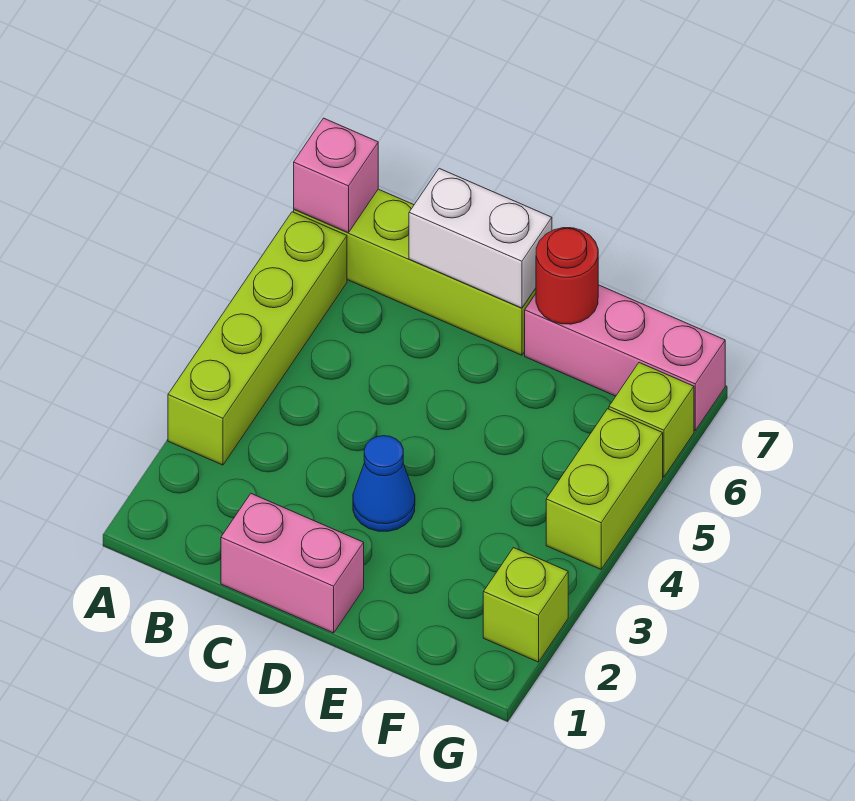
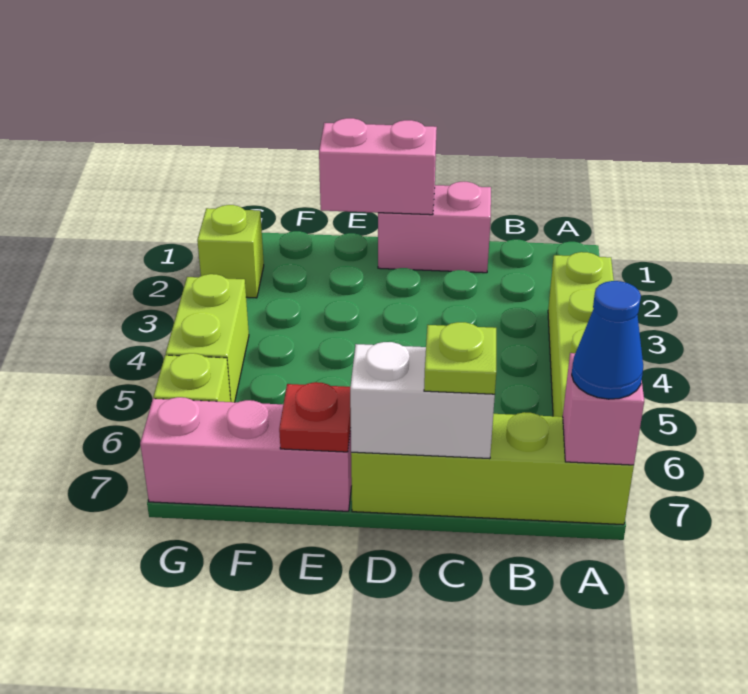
none -> lime 1x1 plate [424,322,496,394]
none -> pink 1x2 brick [319,118,437,215]
blue 1x1 cone [353,436,415,531] -> blue 1x1 cone moved to [572,281,643,399]
red 1x1 round brick [536,228,598,324] -> red 1x1 plate [279,382,351,452]

